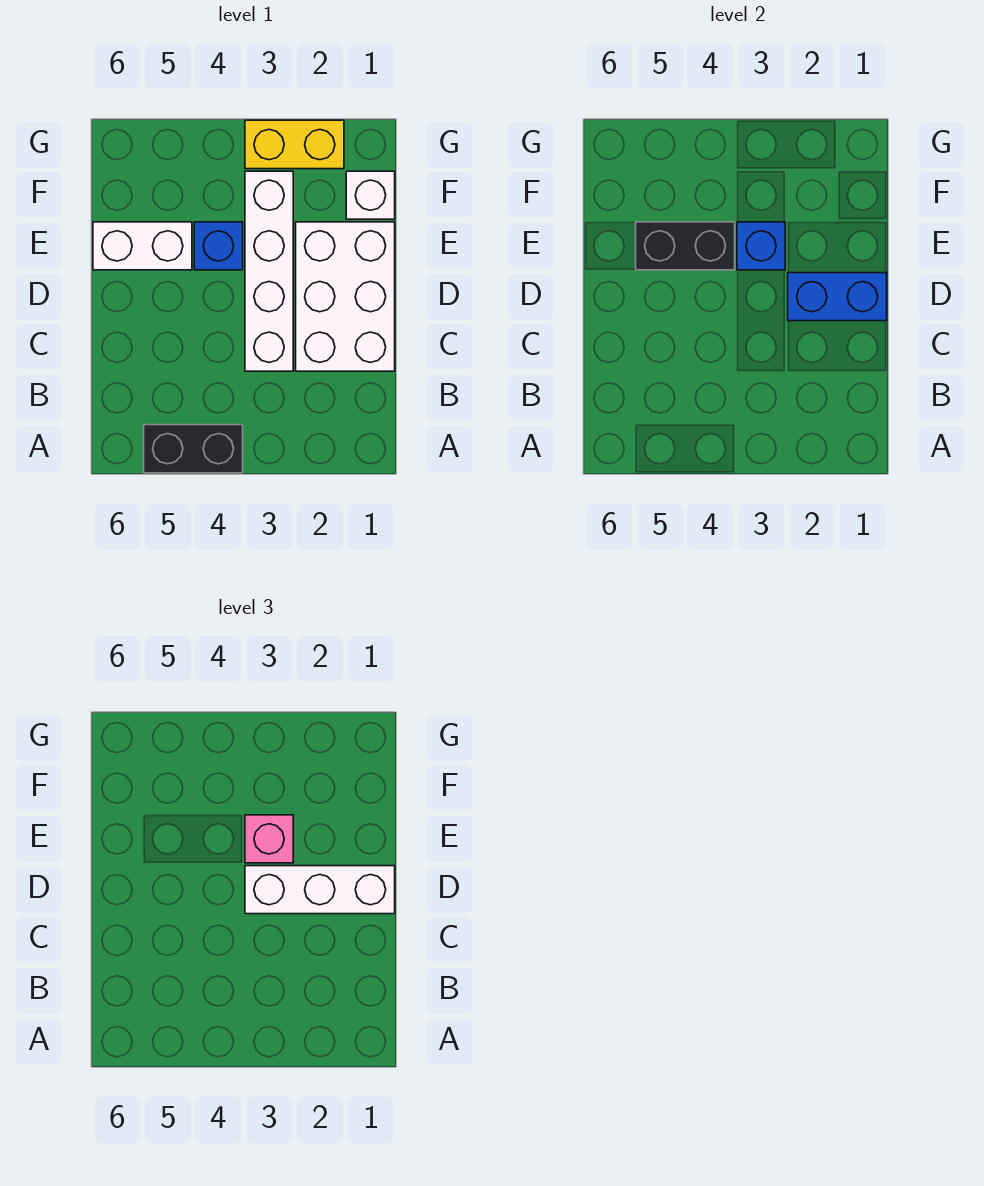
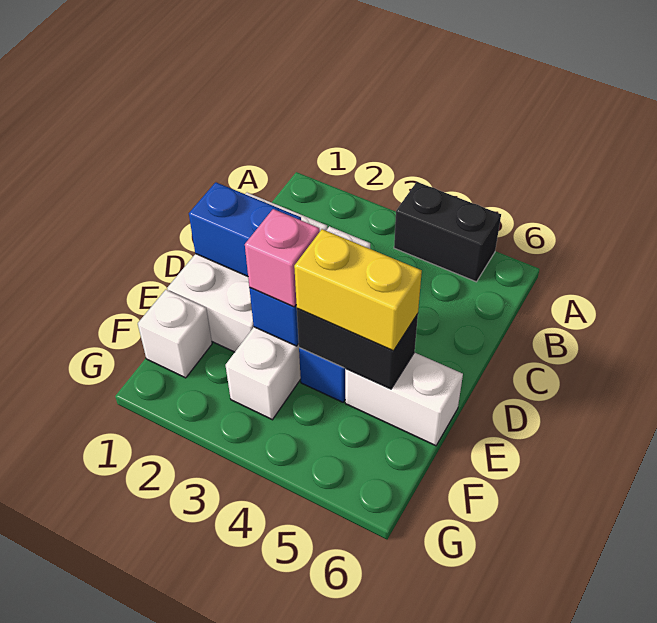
white 1x3 brick [245,866,395,914] -> none
yellow 1x2 brick [245,120,344,169] -> yellow 1x2 brick moved to [294,229,422,351]

